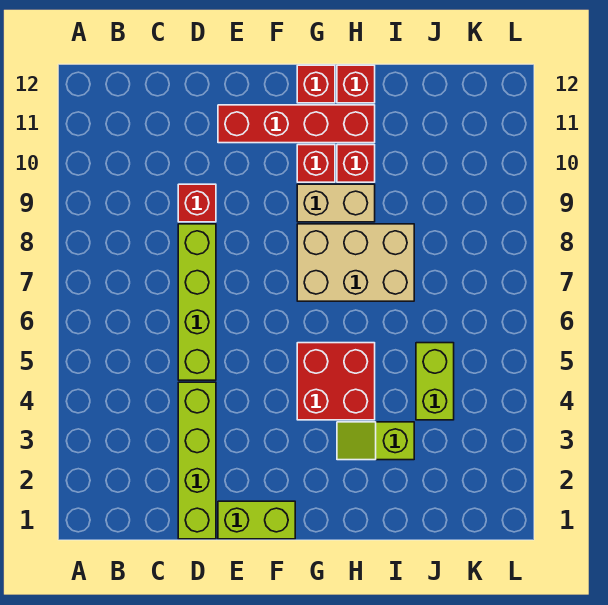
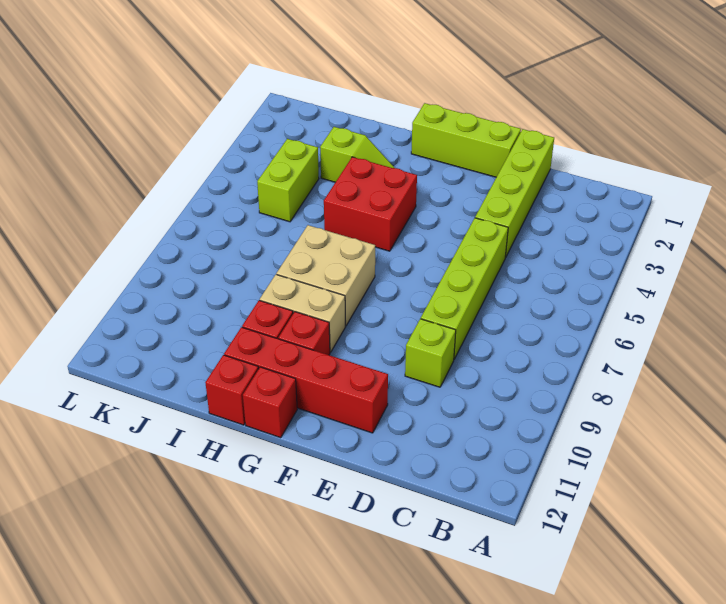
red 1x1 brick [178,184,216,222] -> lime 1x1 brick [405,319,456,387]
lime 1x2 brick [218,501,295,539] -> lime 1x3 brick [411,103,521,177]
tan 2x3 brick [297,224,414,301] -> tan 2x2 brick [276,225,375,326]

